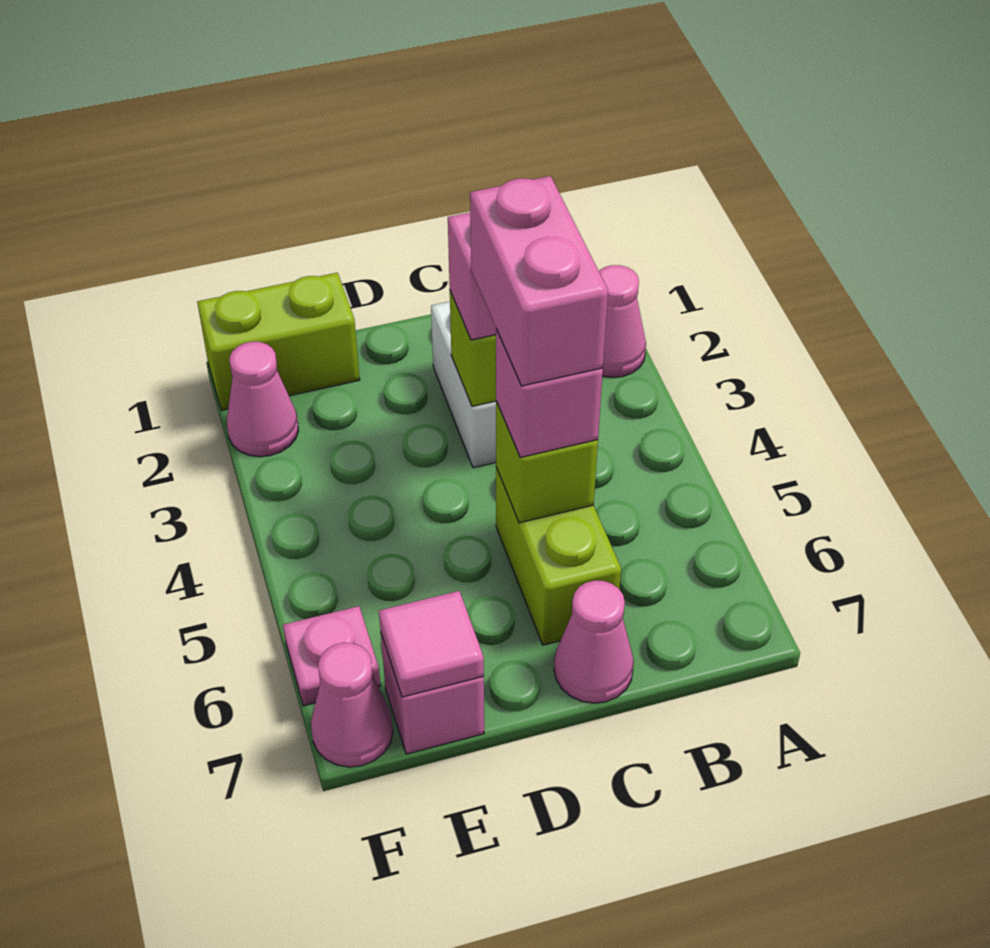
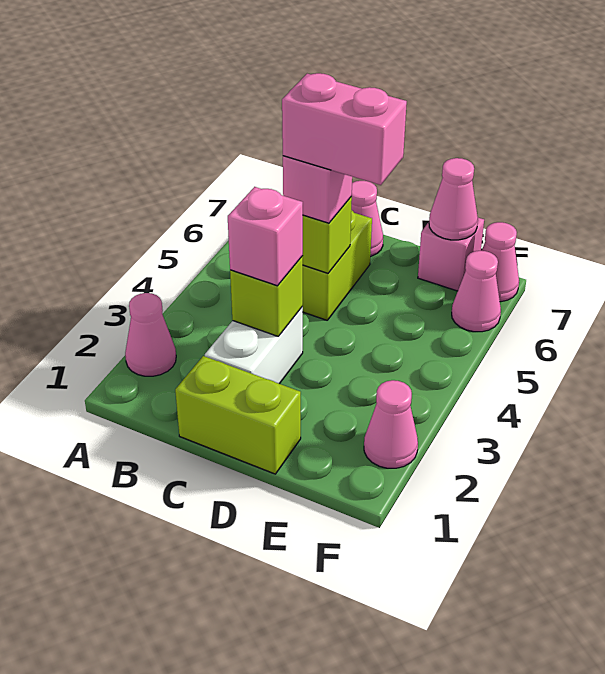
pink 1x2 brick [470,176,608,386] -> pink 1x2 brick turned to [282,73,407,185]
lime 1x2 brick [197,273,360,410] -> lime 1x2 brick moved to [175,356,301,474]
pink 1x1 tile [379,591,484,697] -> pink 1x1 cone [429,158,478,240]
pink 1x1 plate [283,606,381,706] -> pink 1x1 cone [452,251,501,332]

